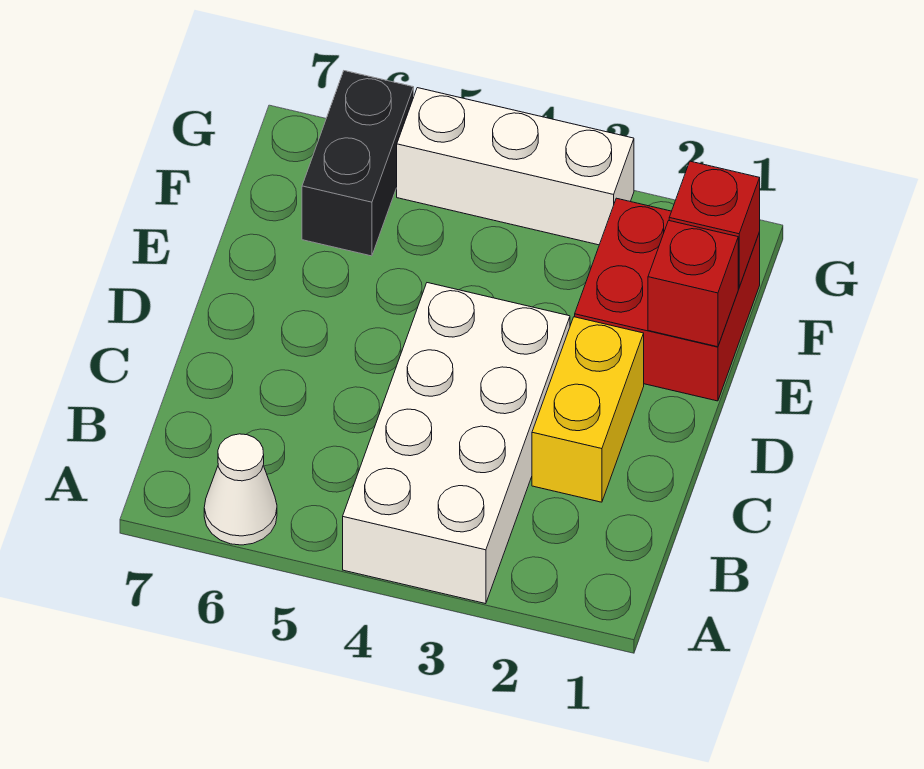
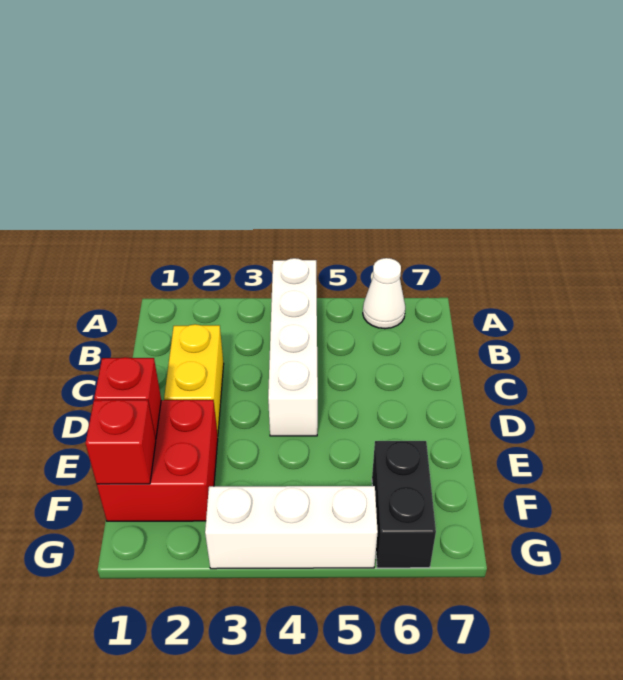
white 2x4 brick [343,283,570,604] -> white 1x4 brick [268,258,318,436]

